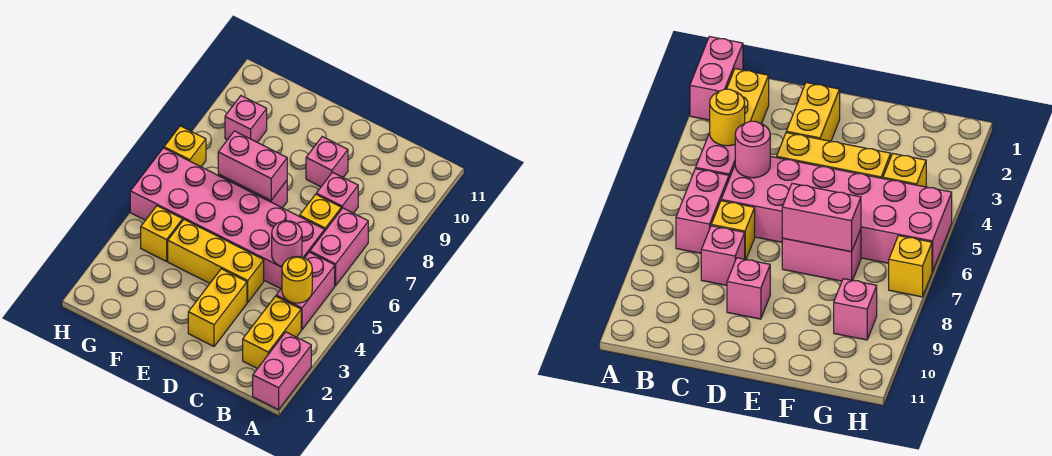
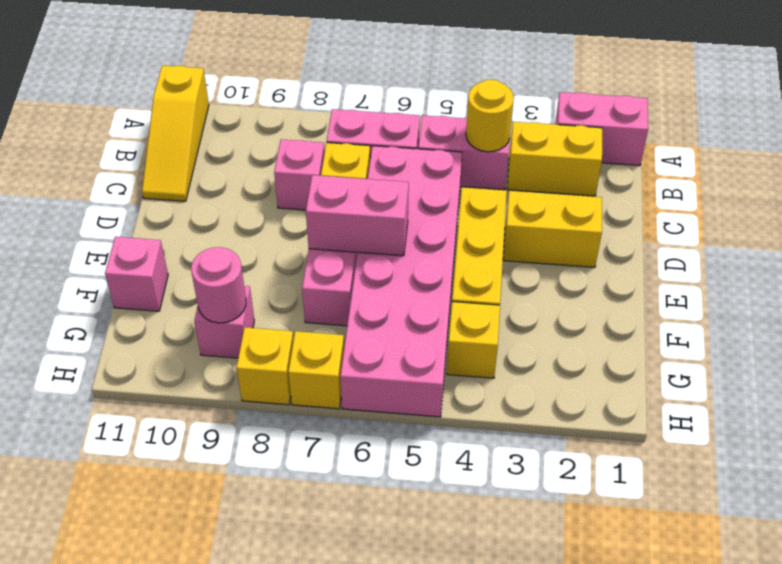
none -> yellow 1x3 slope [142,66,209,201]
pink 1x1 round brick [272,221,302,266] -> pink 1x1 round brick moved to [191,247,246,323]
pink 1x1 brick [306,137,348,187] -> pink 1x1 brick moved to [105,237,168,311]
pink 1x2 brick [218,131,287,200] -> pink 1x2 brick turned to [306,175,409,256]
none -> yellow 1x1 brick [237,327,294,405]

